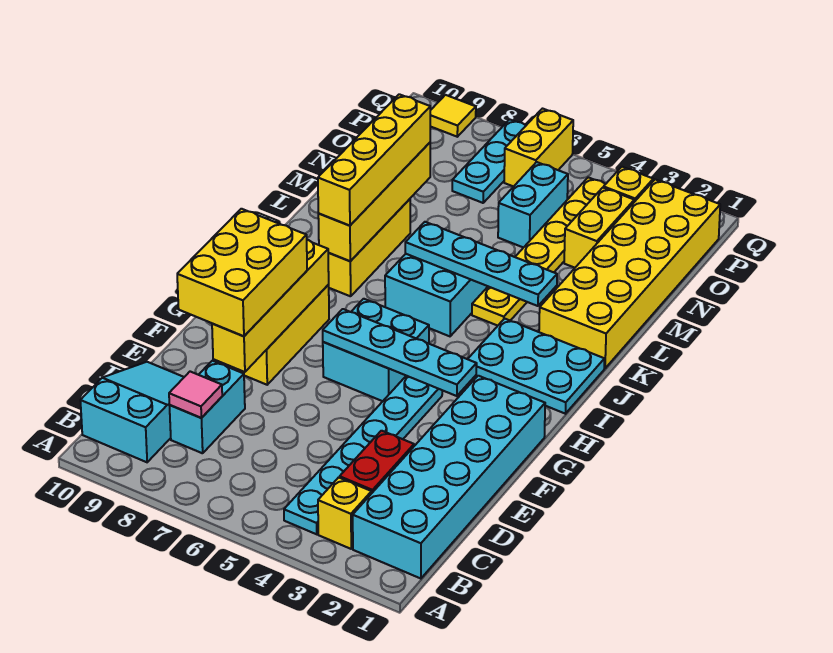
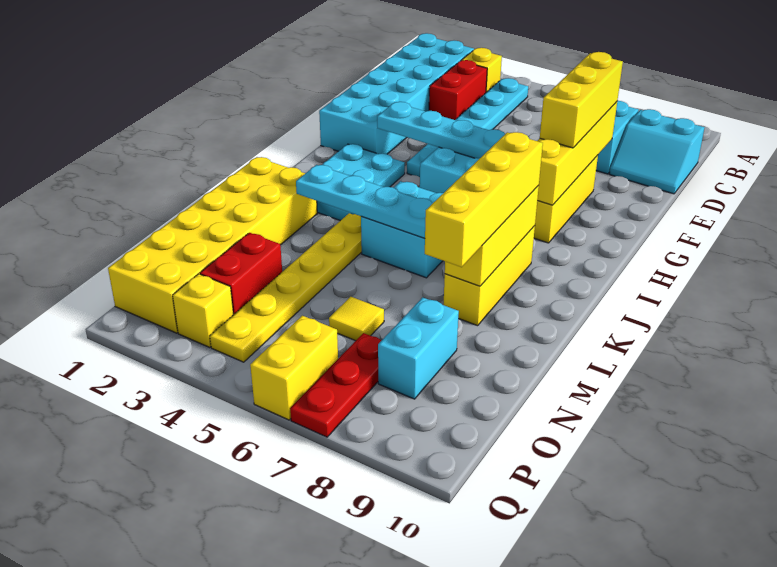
cyan 2x3 slope [80,362,184,462] -> cyan 2x2 slope [610,109,705,194]
pink 1x1 tile [169,372,222,418] -> none
yellow 2x3 brick [177,209,307,336] -> yellow 1x3 brick [540,52,623,148]
cyan 2x3 plate [468,319,604,414] -> cyan 2x3 plate turned to [317,144,405,221]
yellow 1x4 brick [318,143,430,261] -> yellow 1x3 brick [445,186,539,286]
yellow 1x2 brick [564,188,634,268] -> red 1x2 brick [200,233,282,315]
cyan 1x2 brick [498,162,568,248] -> cyan 1x2 brick moved to [378,297,459,399]
cyan 1x3 plate [452,119,526,203] -> red 1x3 plate [290,333,381,437]
yellow 1x1 tile [430,95,476,137] -> yellow 1x1 tile moved to [329,297,384,341]

